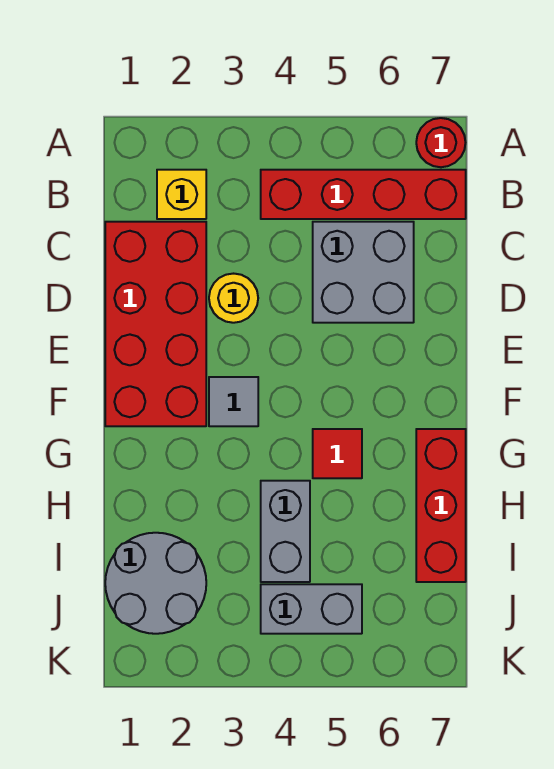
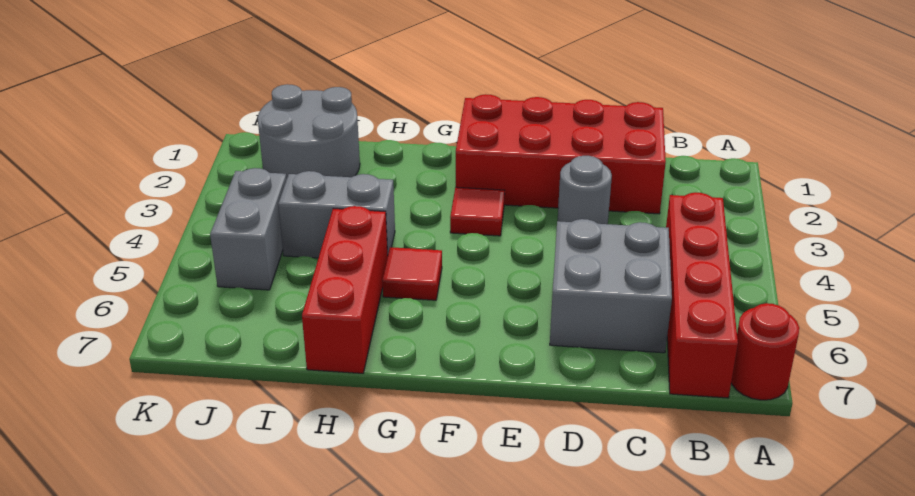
yellow 1x1 brick [157,170,206,219] -> none
yellow 1x1 round brick [209,274,258,323] -> grey 1x1 round brick [558,156,612,224]
grey 1x1 tile [209,377,258,426] -> red 1x1 tile [450,187,505,236]
red 1x3 brick [416,429,466,582] -> red 1x3 brick turned to [302,206,388,373]

